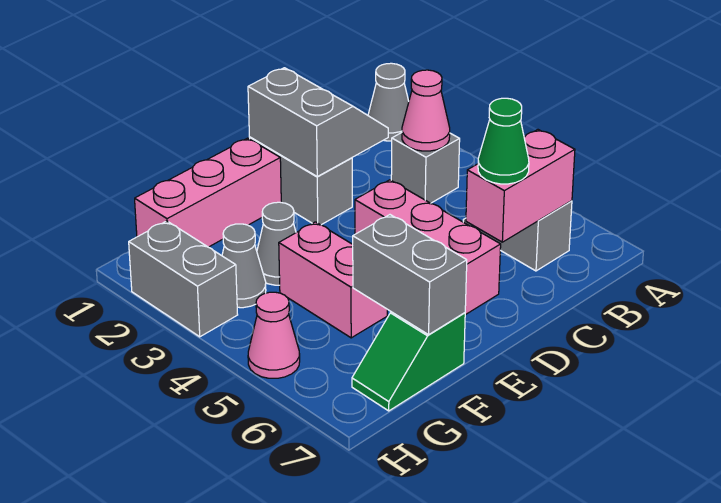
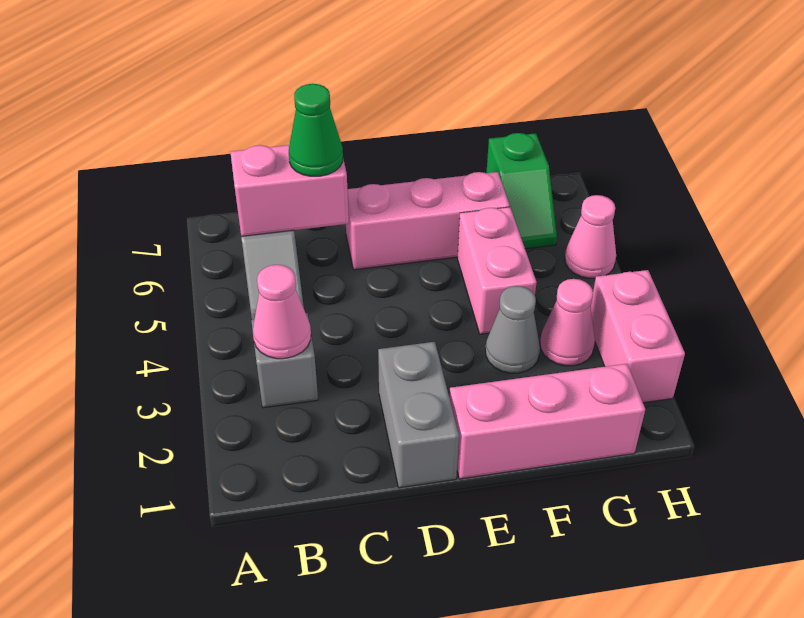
grey 1x1 cone [368,63,409,141] -> none
grey 2x2 slope [248,68,388,176] -> none
pink 1x3 brick [355,180,501,315] -> pink 1x3 brick turned to [346,172,510,270]
grey 1x2 brick [353,215,467,335] -> none
green 1x2 slope [352,312,465,411] -> green 1x2 slope turned to [486,133,557,249]
grey 1x1 cone [222,224,266,308] -> pink 1x1 cone [540,279,595,366]
grey 1x2 brick [129,221,238,337] -> pink 1x2 brick [590,270,685,403]

